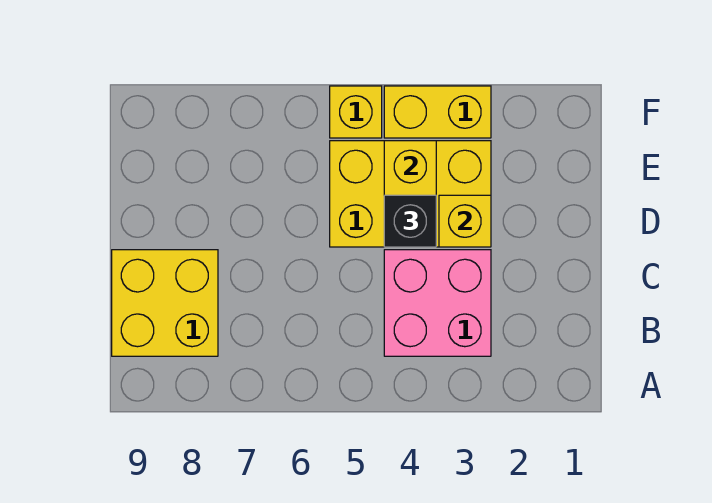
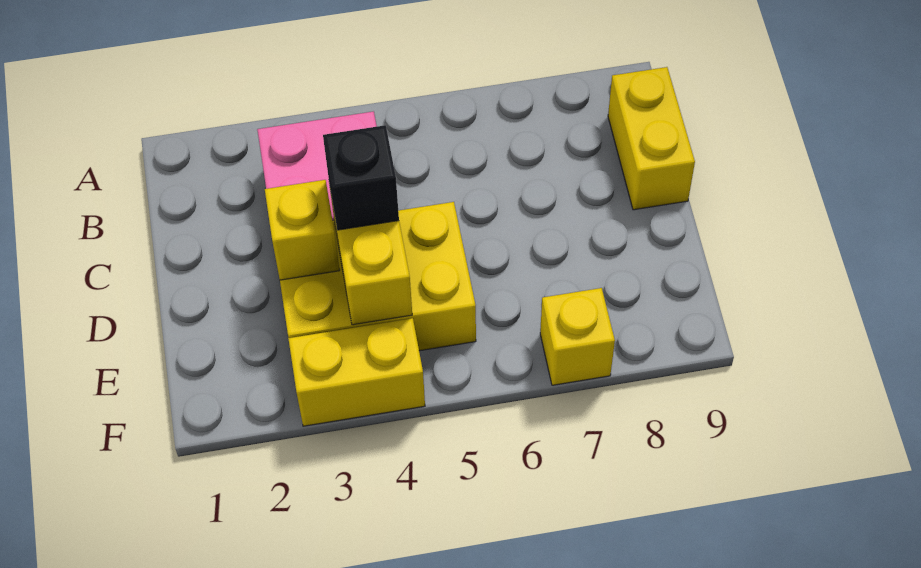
yellow 2x2 brick [112,250,218,356] -> yellow 1x2 brick [608,67,695,210]
yellow 1x1 brick [330,86,382,138] -> yellow 1x1 brick moved to [540,288,615,385]

